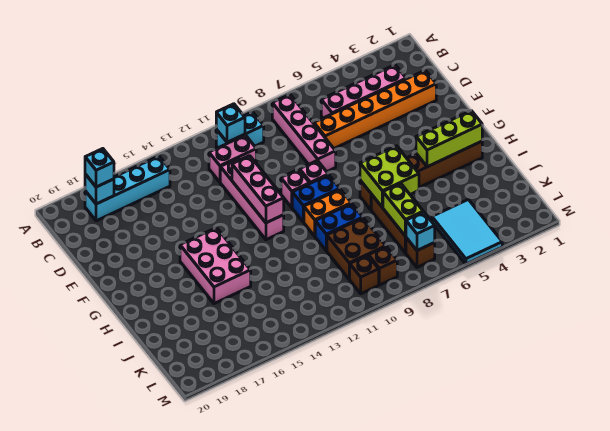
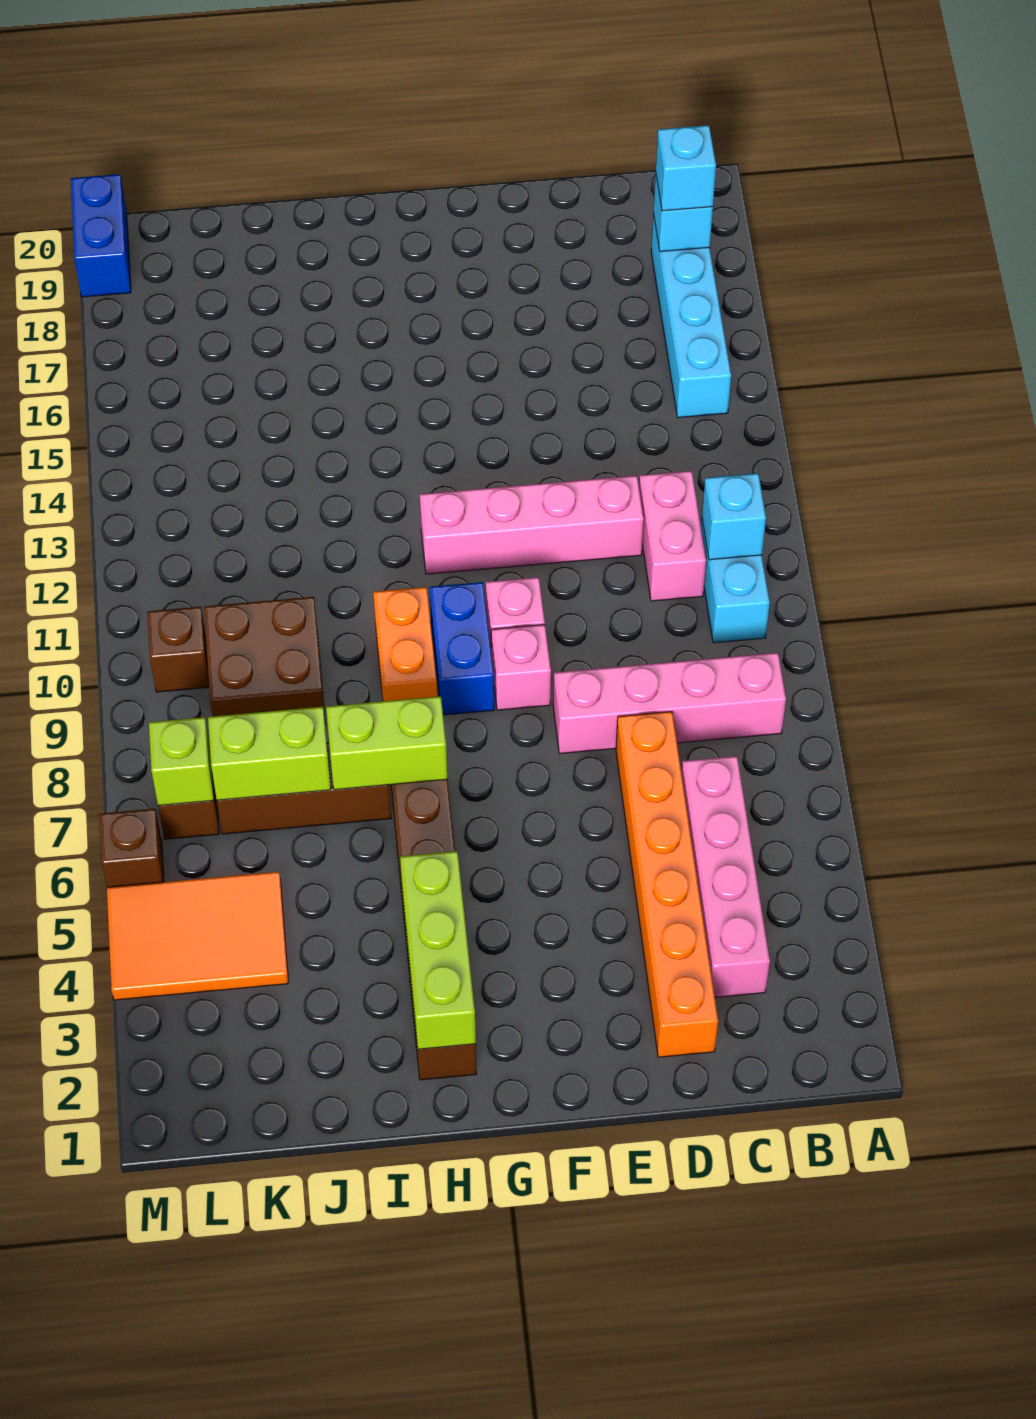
pink 1x3 brick [232,156,284,223] -> none
pink 2x3 brick [180,228,251,304] -> none
lime 2x2 brick [360,146,419,208] -> lime 1x2 brick [326,696,447,790]
blue 1x2 brick [315,203,363,251] -> blue 1x2 brick moved to [71,174,131,297]
cyan 2x3 tile [432,199,502,264] -> orange 2x3 tile [107,872,288,1000]
cyan 1x1 brick [406,212,435,250] -> lime 1x1 brick [149,717,214,806]
brown 1x1 brick [369,247,397,285] -> brown 1x1 brick moved to [99,809,164,887]

